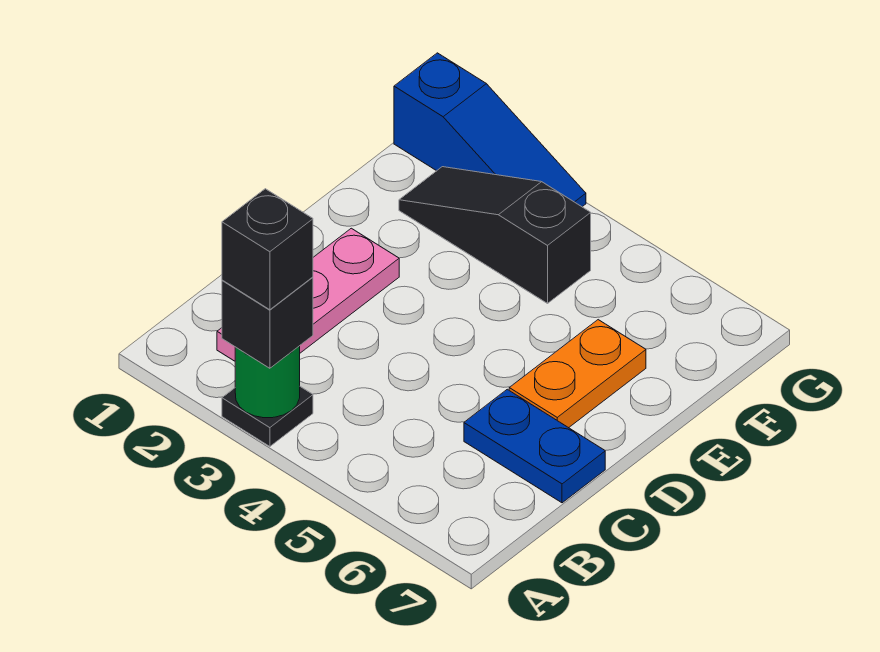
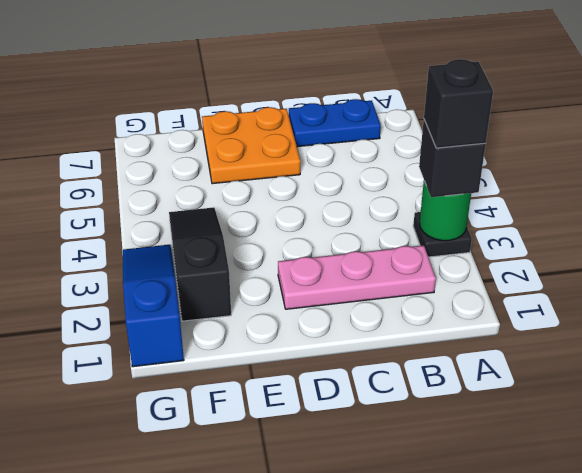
blue 1x2 plate [464,389,605,503] -> blue 1x2 plate turned to [289,99,381,147]
orange 1x2 plate [509,320,646,428] -> orange 2x2 plate [202,107,301,184]
black 1x3 slope [399,167,591,303] -> black 1x3 slope turned to [169,207,231,321]

